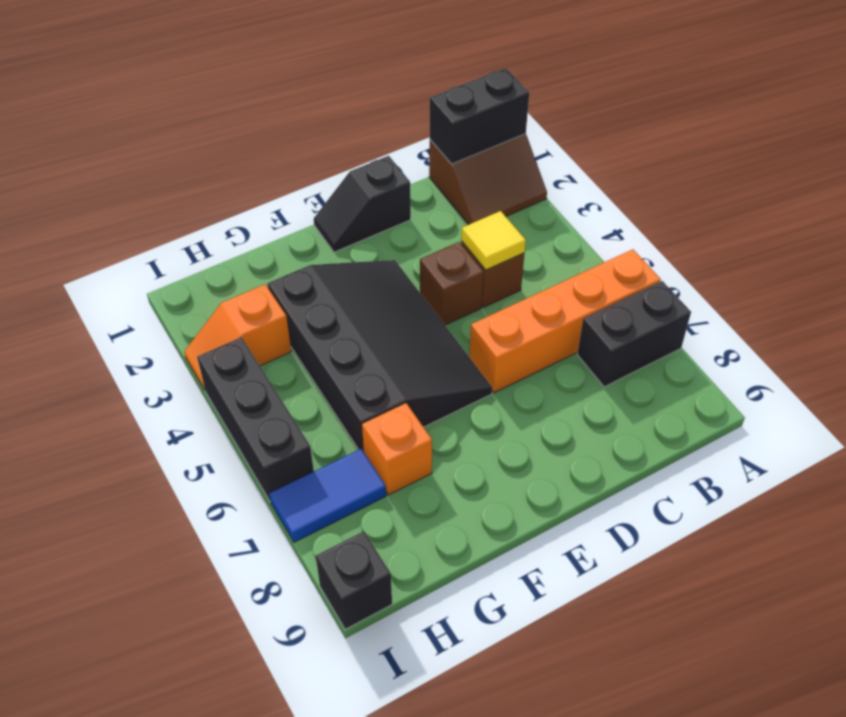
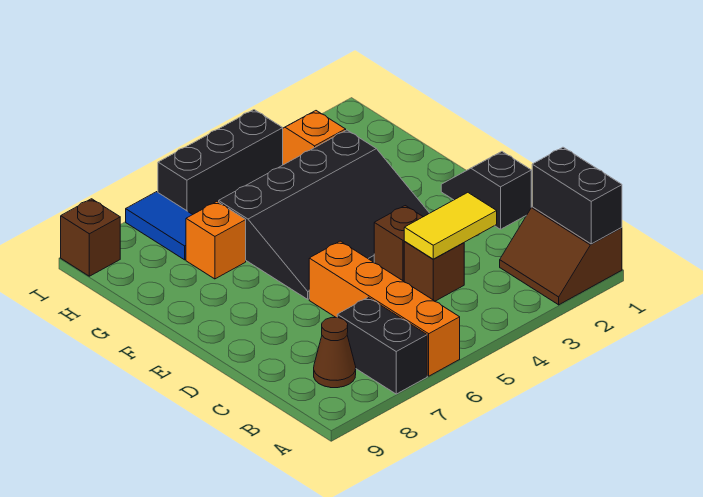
none -> brown 1x1 cone [314,317,356,388]
yellow 1x1 tile [461,211,526,270] -> yellow 1x2 tile [404,193,497,259]
black 1x1 brick [316,531,392,629] -> brown 1x1 brick [61,199,120,276]

